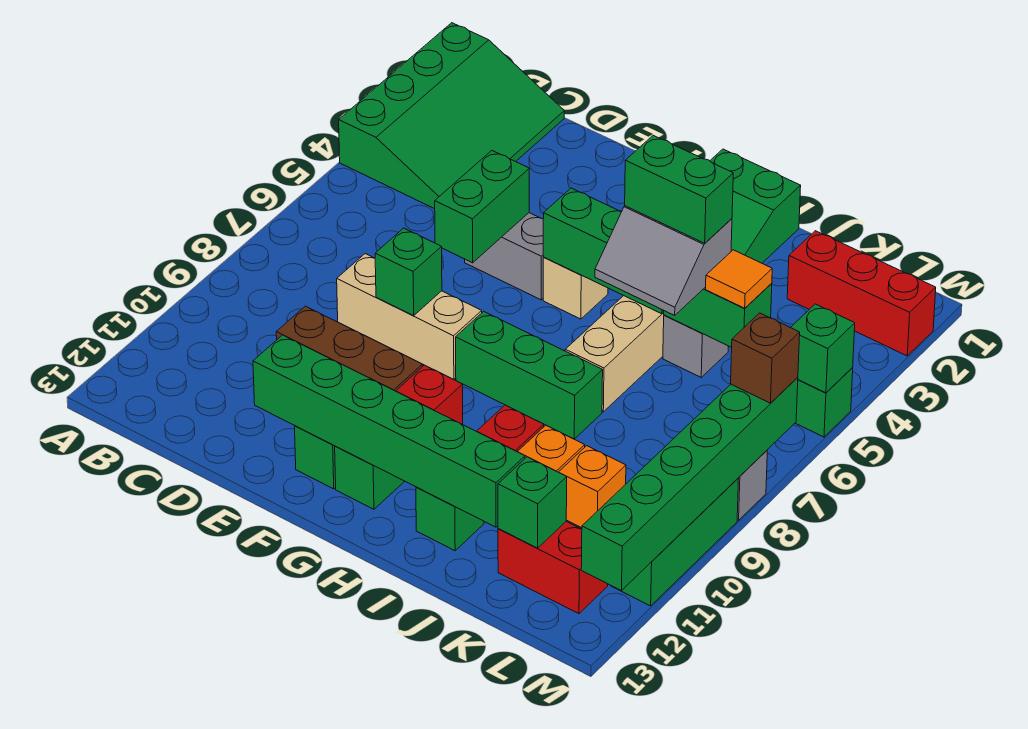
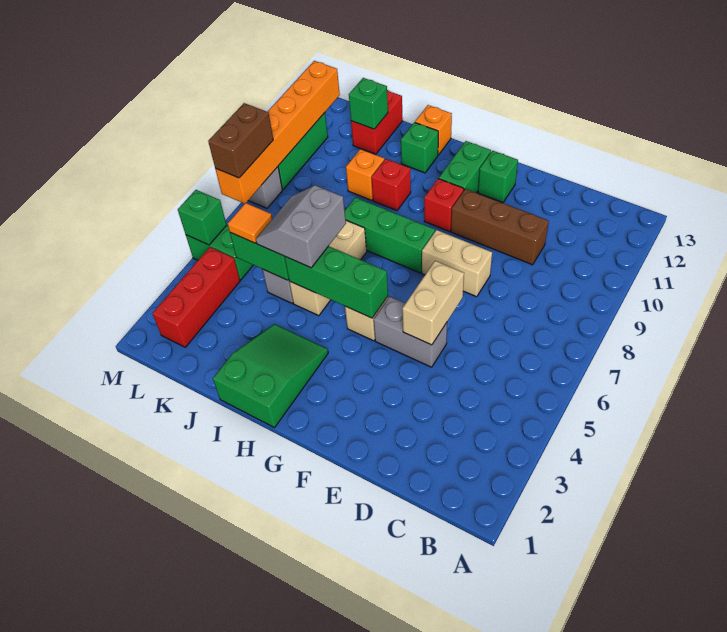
green 3x4 slope [339,23,564,209] -> none
tan 1x3 brick [337,254,482,380] -> tan 1x2 brick [422,230,492,297]
green 1x2 brick [435,151,529,263] -> tan 1x2 brick [402,261,464,345]
green 1x1 brick [375,228,442,316] -> none
green 1x6 brick [253,335,525,527] -> none
grey 2x2 slope [595,206,732,315] -> grey 2x2 slope turned to [256,185,346,268]
green 1x2 brick [625,135,733,243] -> none
red 1x3 brick [787,231,936,356] -> red 1x3 brick turned to [152,247,240,347]
orange 1x1 brick [559,446,626,528] -> orange 1x1 brick moved to [415,105,452,155]
red 1x2 brick [498,522,608,614] -> red 1x2 brick turned to [351,90,403,154]
green 1x6 brick [581,377,798,591] -> orange 1x6 brick [215,61,340,204]
brown 1x1 brick [731,313,800,403] -> brown 1x2 brick [208,103,273,178]

